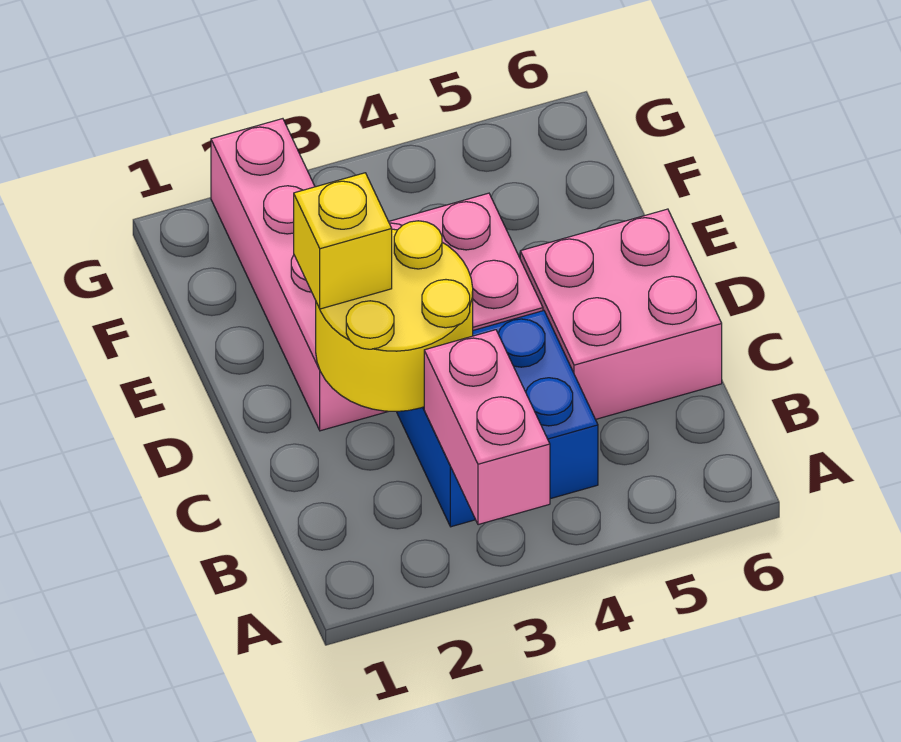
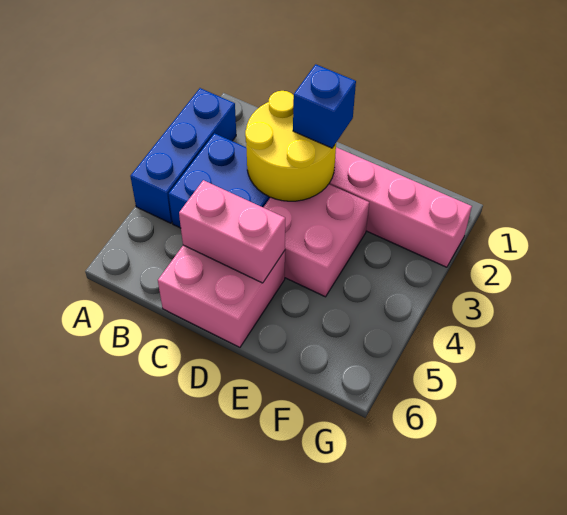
none -> blue 1x3 brick [130,88,236,223]
pink 1x2 brick [424,330,550,525] -> pink 1x2 brick moved to [179,180,285,283]
yellow 1x1 brick [294,173,392,309] -> blue 1x1 brick [293,64,356,148]

